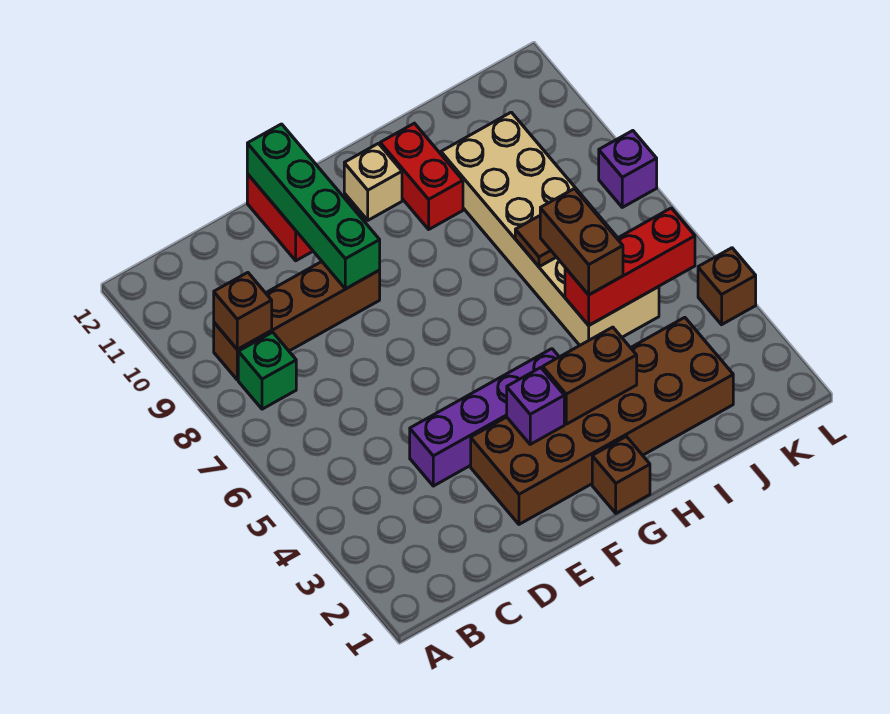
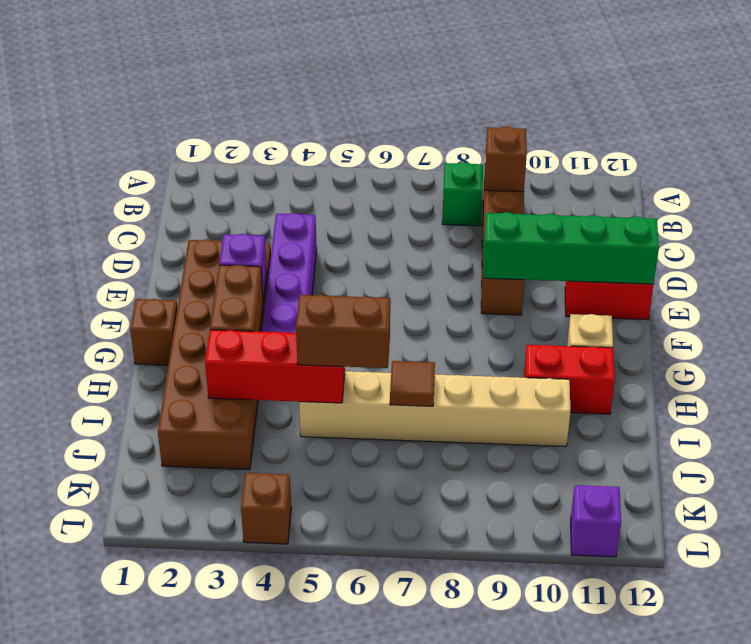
tan 2x6 brick [441,112,659,345] -> tan 1x6 brick [299,371,570,447]
red 1x3 brick [565,208,695,325] -> red 1x3 brick turned to [205,330,345,403]
purple 1x1 brick [599,131,657,207] -> purple 1x1 brick moved to [571,485,621,557]

